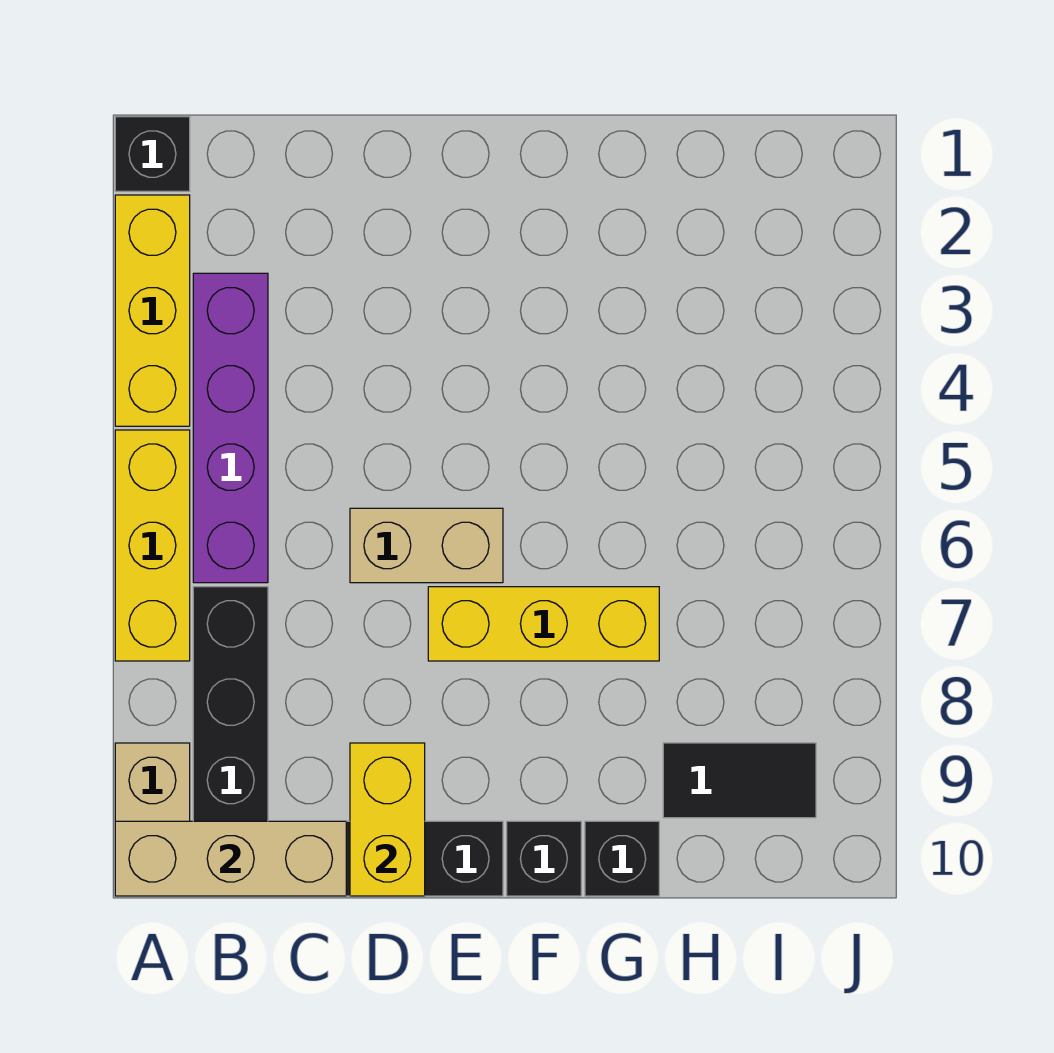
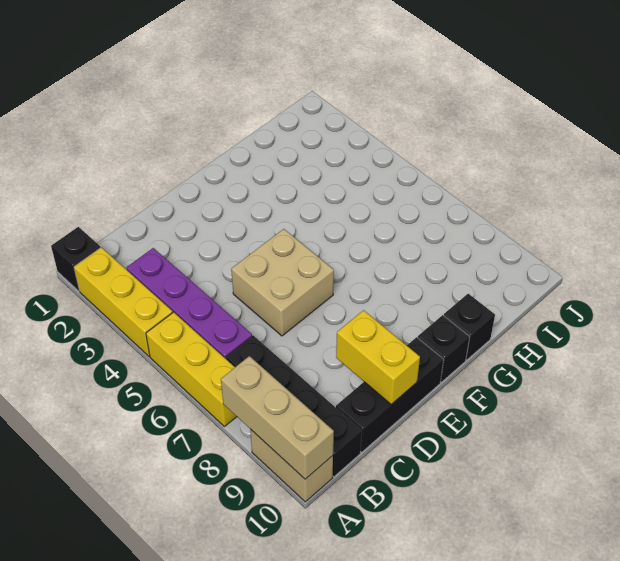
tan 1x3 brick [115,821,346,896] -> tan 1x3 brick turned to [221,356,334,479]
tan 1x2 brick [350,508,503,583] -> tan 2x2 brick [231,229,334,336]
yellow 1x3 brick [428,587,659,661] -> none
black 1x2 tile [663,743,816,818] -> none

